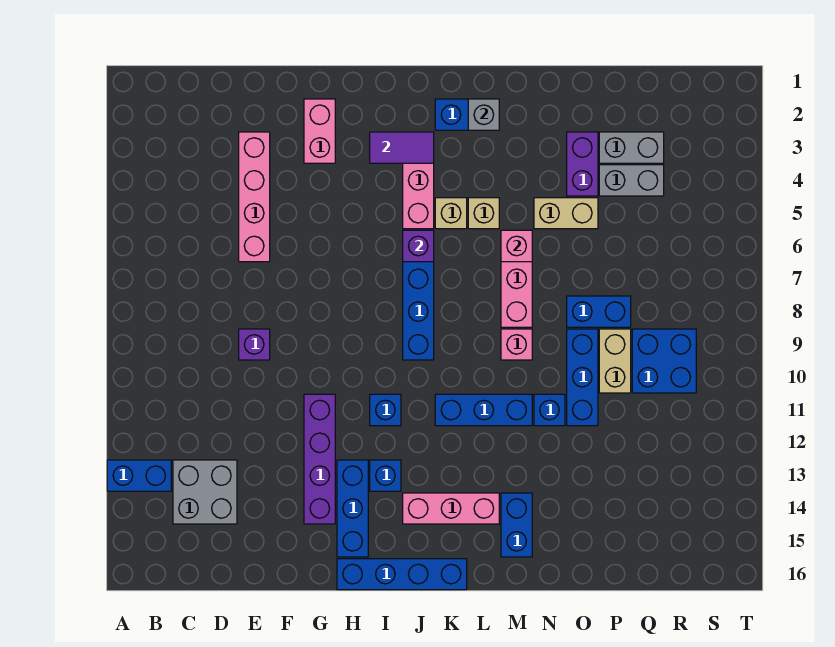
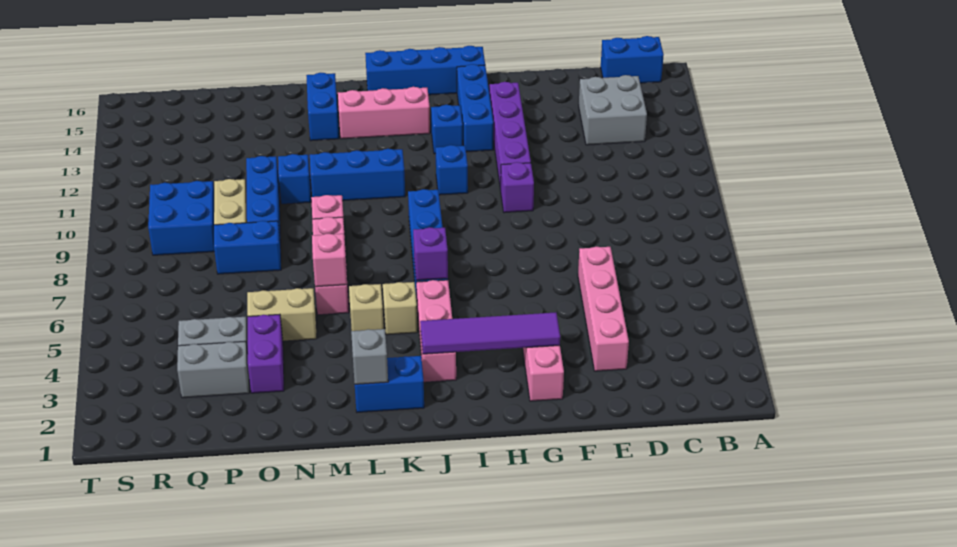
blue 1x2 brick [107,460,171,491] -> blue 1x2 brick moved to [601,36,664,83]
purple 1x1 brick [239,329,270,360] -> purple 1x1 brick moved to [501,162,534,213]
purple 1x2 tile [370,132,434,163] -> purple 1x4 tile [420,312,560,354]

